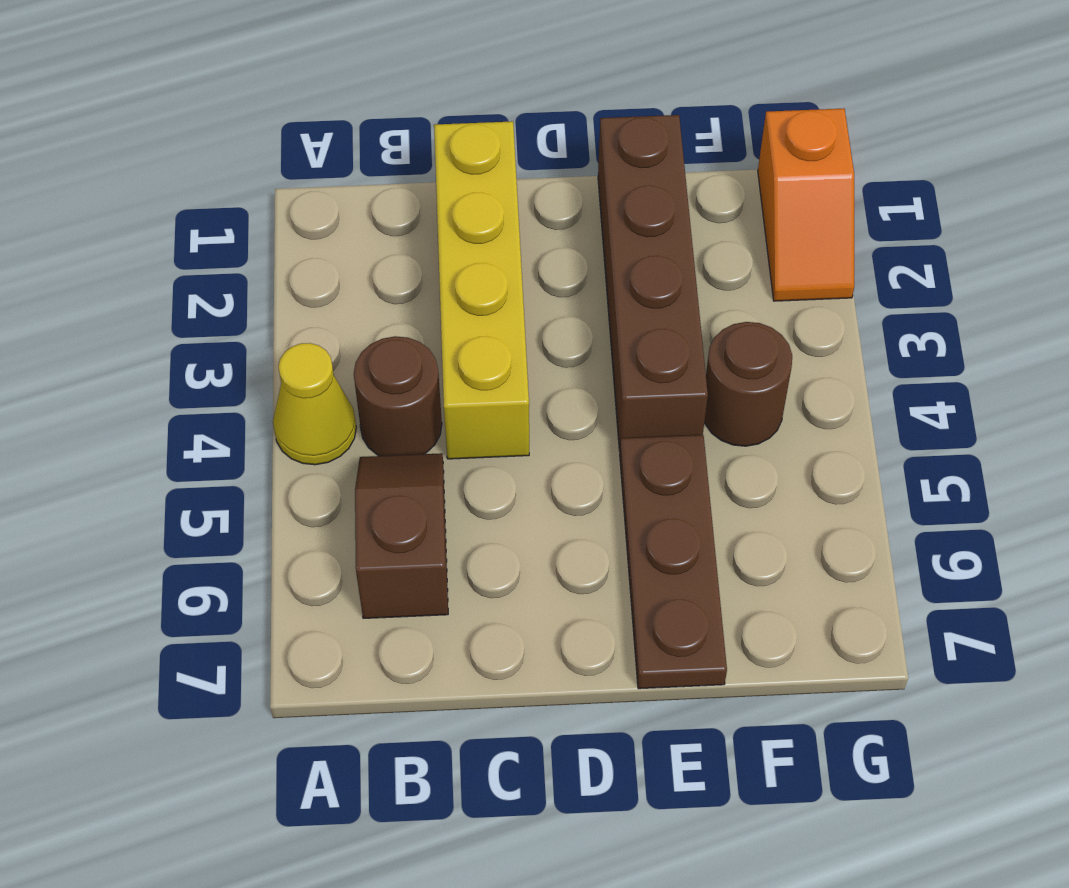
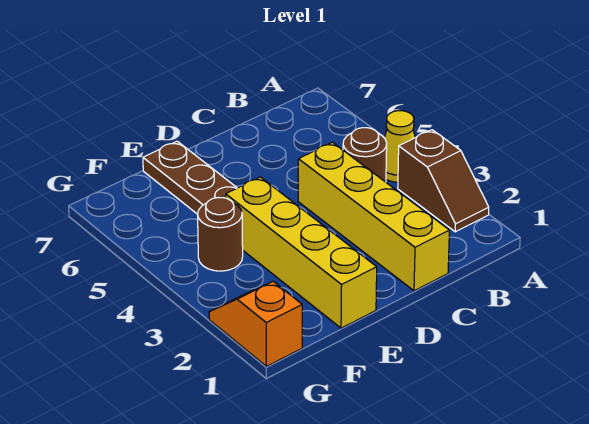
brown 1x2 slope [355,453,448,618] -> brown 1x2 slope moved to [398,130,489,232]
brown 1x4 brick [598,115,708,451] -> yellow 1x4 brick [226,177,377,328]

